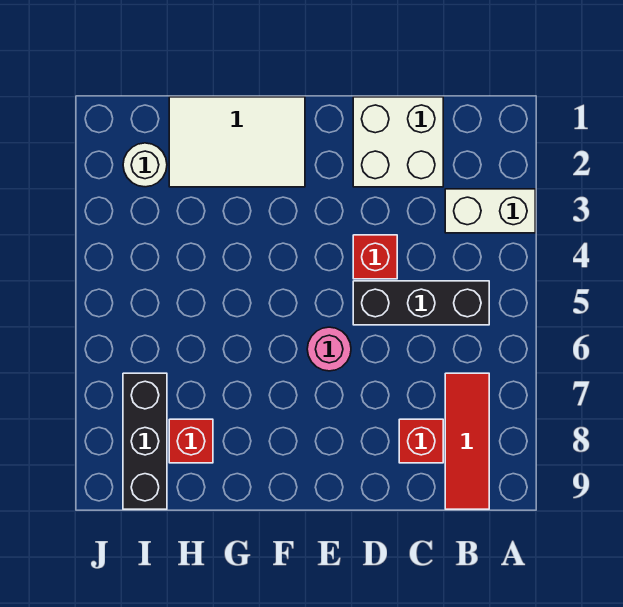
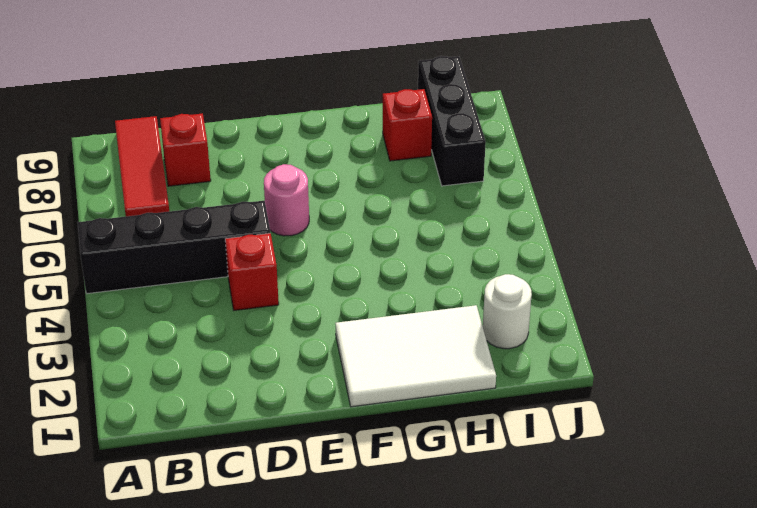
white 1x2 brick [445,189,535,233] -> none
black 1x3 brick [353,281,489,325] -> black 1x4 brick [78,201,270,294]
white 2x2 brick [353,97,443,187] -> none

